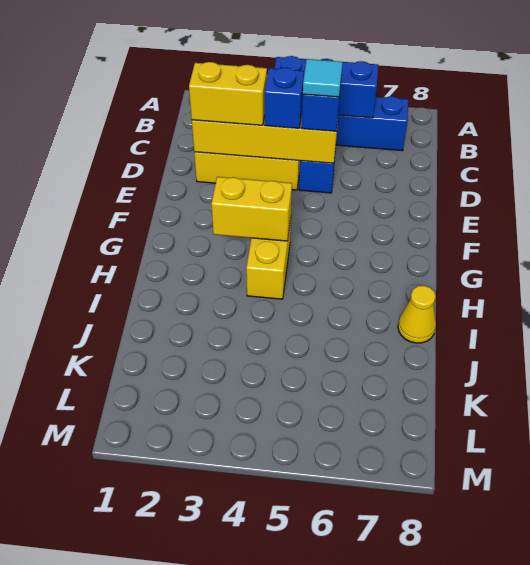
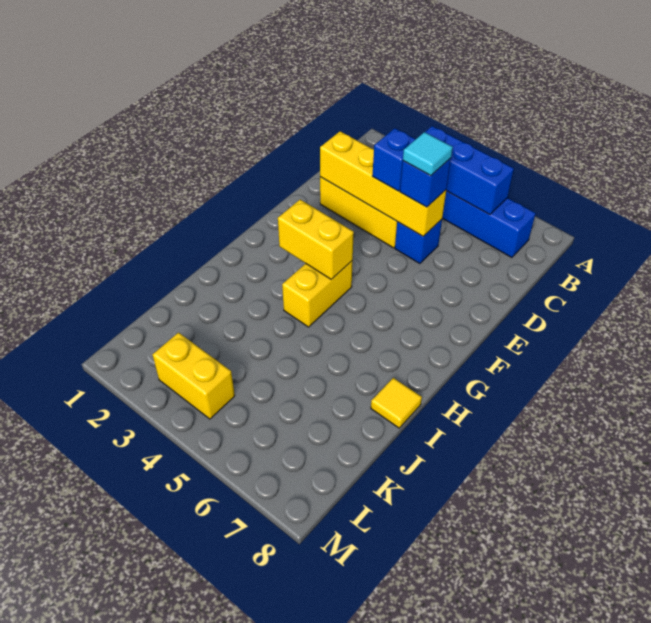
yellow 1x2 brick [189,62,267,125] -> yellow 1x2 brick moved to [152,333,235,419]
yellow 1x1 cone [398,286,436,343] -> yellow 1x1 tile [371,378,422,428]

